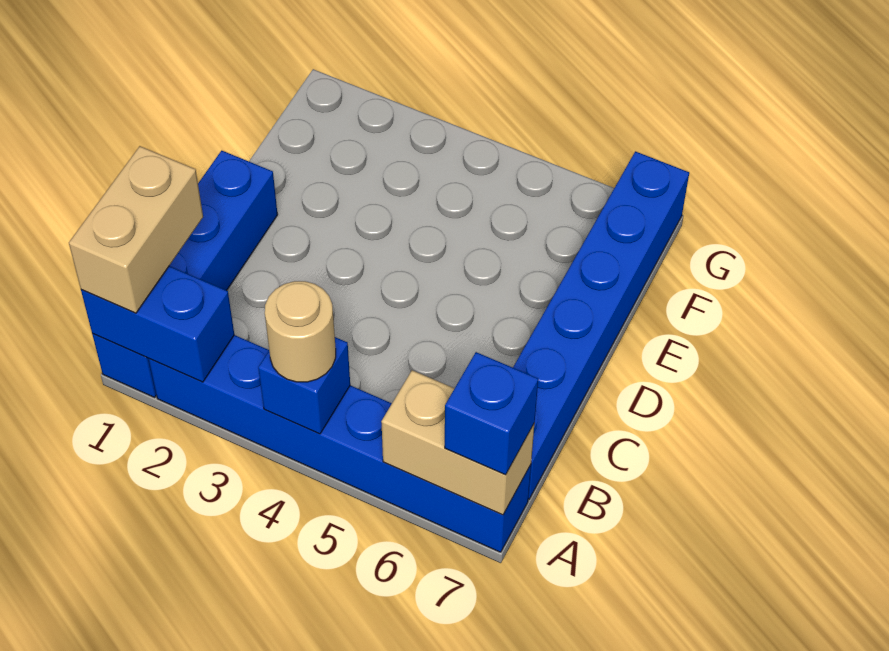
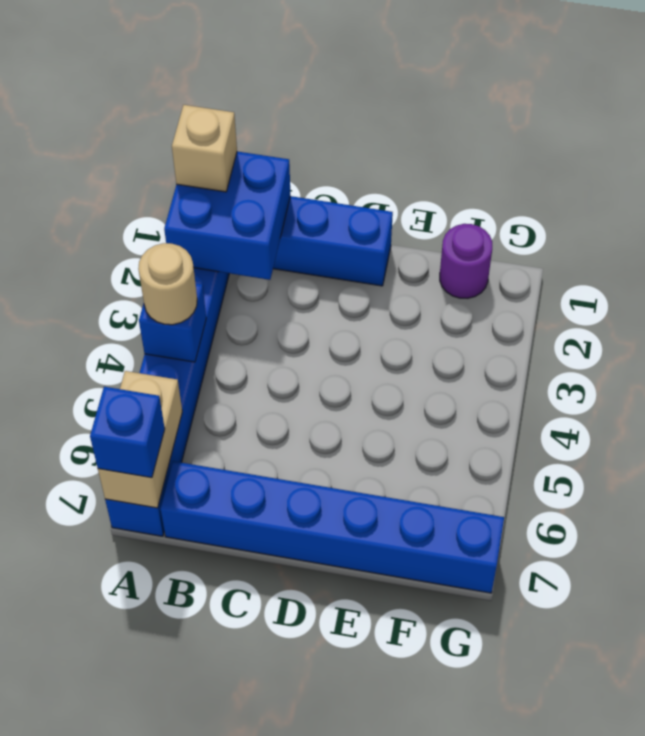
blue 1x2 brick [81,266,234,382] -> blue 2x2 brick [164,151,290,280]
tan 1x2 brick [69,146,203,313] -> tan 1x1 brick [172,105,237,192]
none -> purple 1x1 round brick [440,224,492,298]

